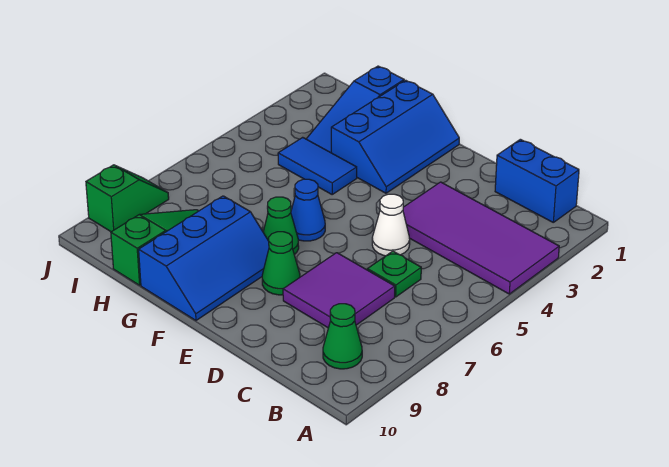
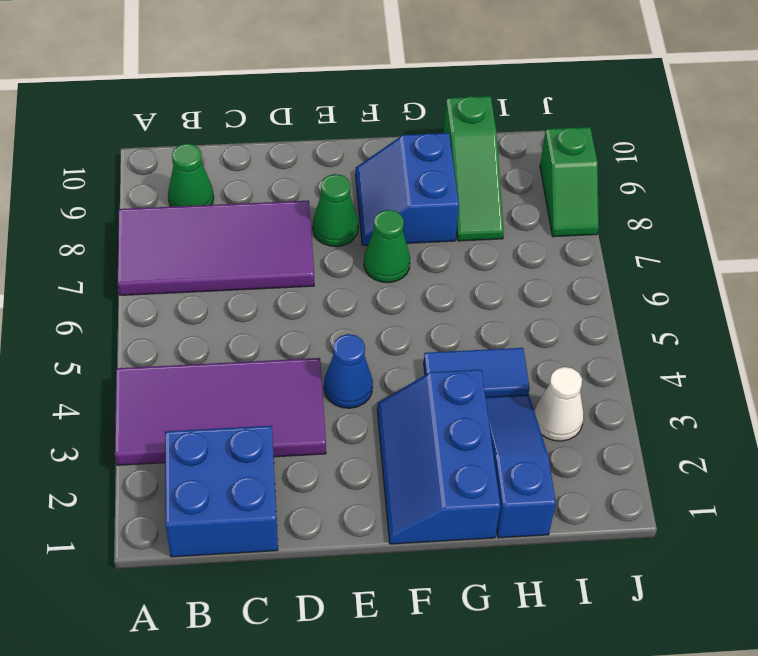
blue 1x2 brick [495,139,579,222] -> blue 2x2 brick [165,426,278,557]
green 1x1 plate [367,251,421,297] -> none
purple 2x2 tile [283,253,395,328] -> purple 2x4 tile [118,201,314,295]
white 1x1 cone [372,194,410,256] -> white 1x1 cone moved to [534,367,584,441]
blue 1x1 cone [291,179,325,241] -> blue 1x1 cone moved to [324,334,373,408]
blue 2x3 slope [139,196,269,320] -> blue 2x2 slope [356,133,459,245]

